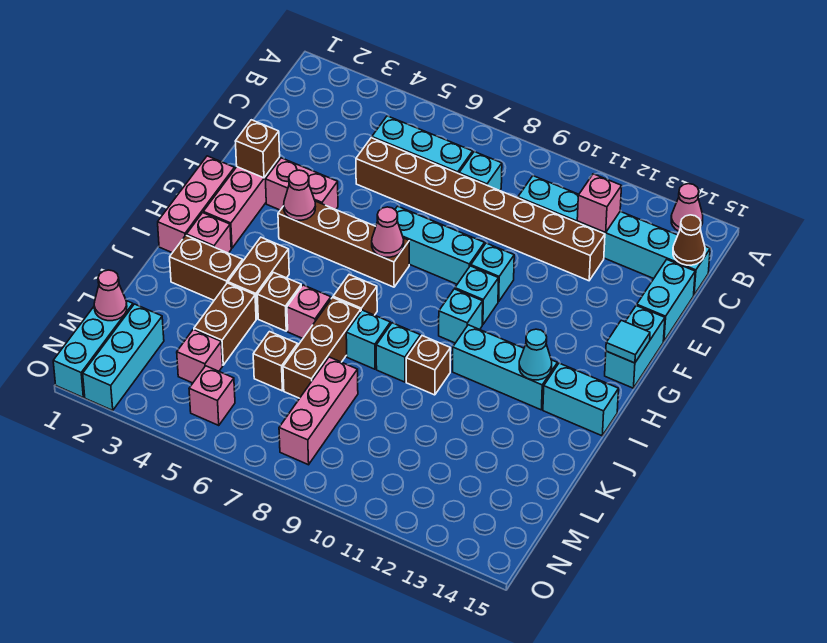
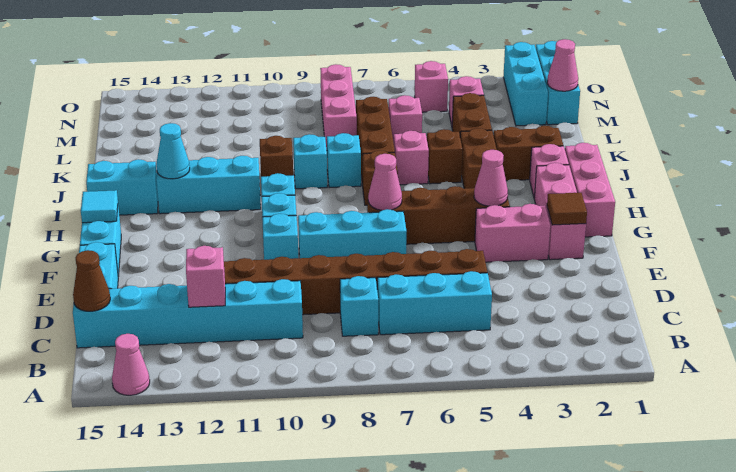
brown 1x1 brick [235,120,280,178] -> brown 1x1 tile [547,193,587,225]
brown 1x1 brick [253,332,298,391] -> pink 1x1 brick [388,95,422,143]

